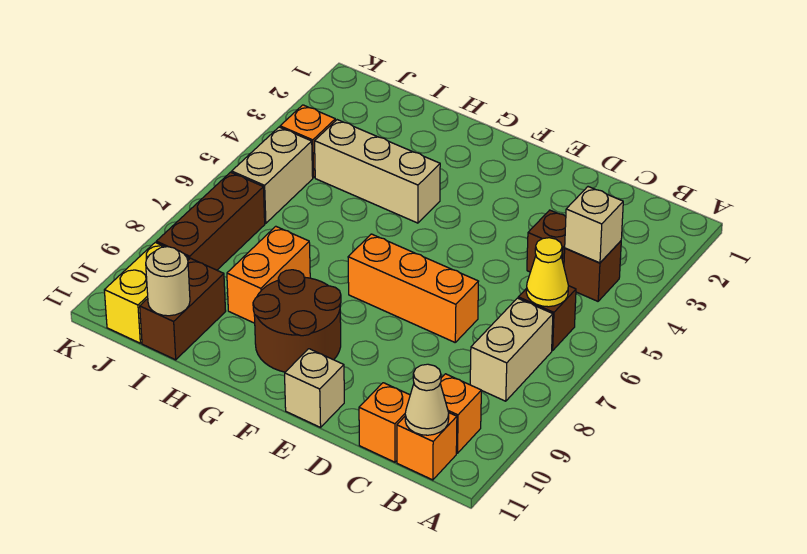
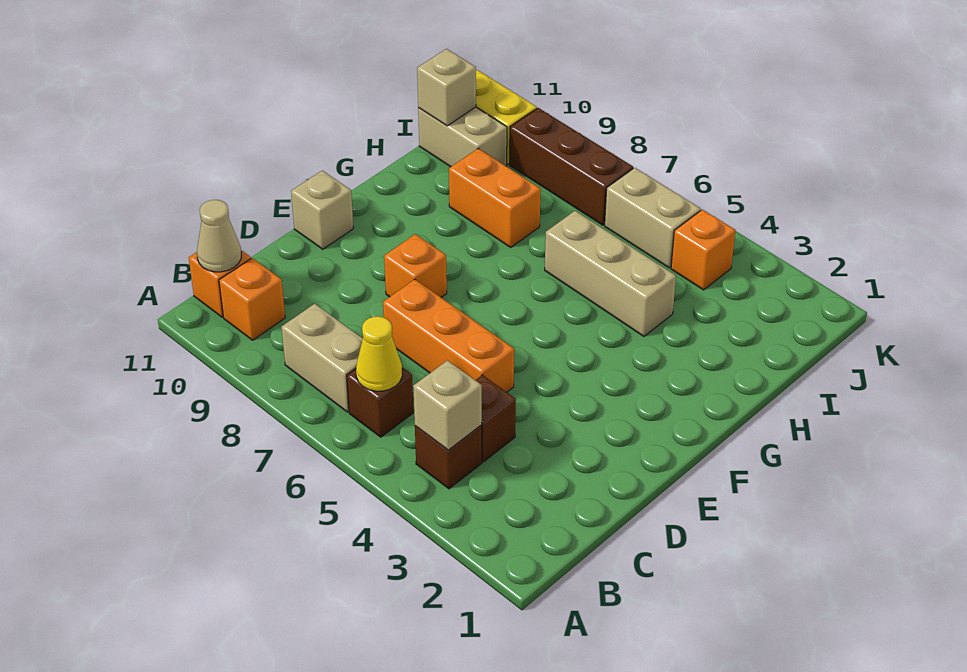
orange 1x1 brick [359,383,410,462] -> orange 1x1 brick moved to [384,234,447,298]
orange 1x3 brick [348,234,479,342] -> orange 1x3 brick turned to [383,279,514,392]
brown 2x2 round brick [253,270,341,372] -> none
tan 1x3 brick [315,120,440,223] -> tan 1x3 brick turned to [545,211,676,336]
brown 1x2 brick [140,258,226,360] -> tan 1x2 brick [418,107,507,167]
tan 1x1 round brick [146,247,190,316] -> tan 1x1 brick [417,49,476,126]

